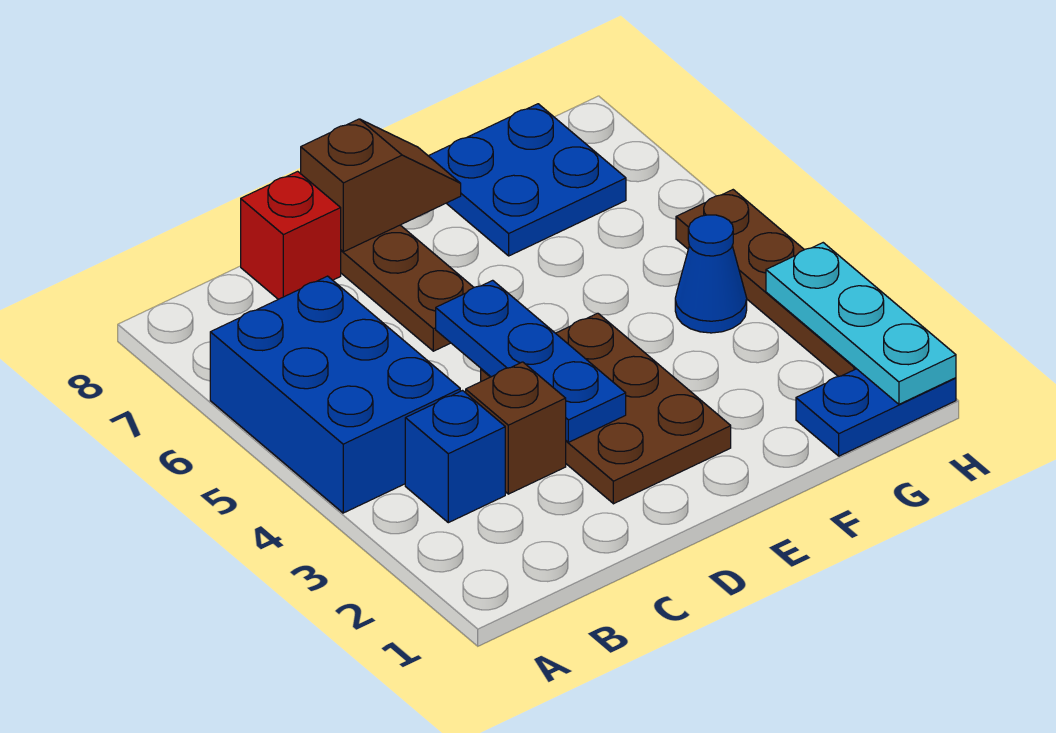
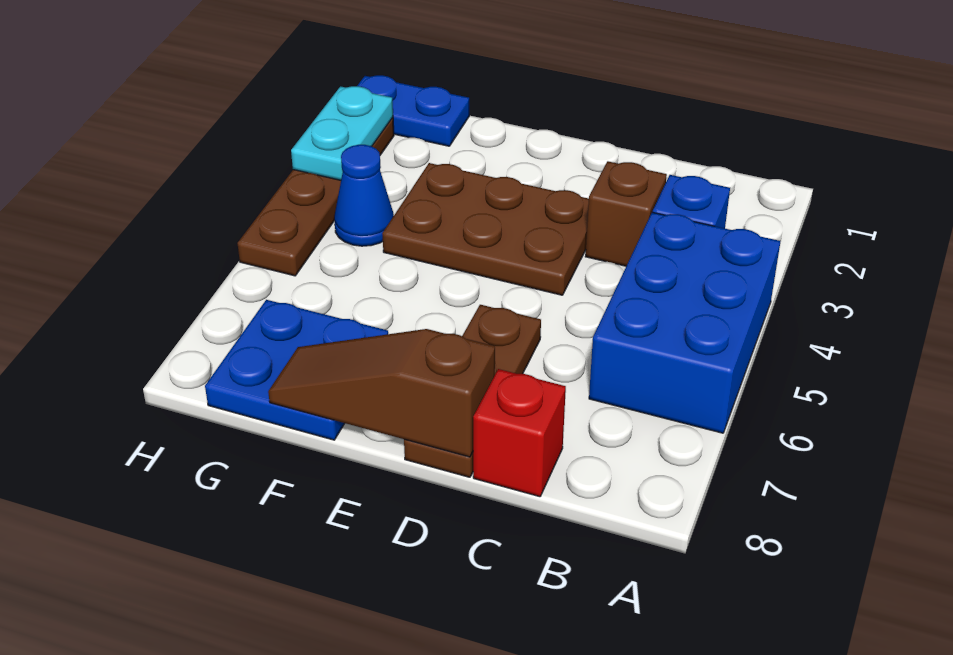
brown 2x3 plate [481,313,731,504] -> brown 2x3 plate turned to [382,163,589,295]
blue 1x3 plate [436,280,626,442] -> none
brown 1x2 slope [301,119,461,252] -> brown 1x3 slope [268,329,495,457]
cyan 1x3 plate [766,243,956,404] -> cyan 1x2 plate [291,86,393,180]

